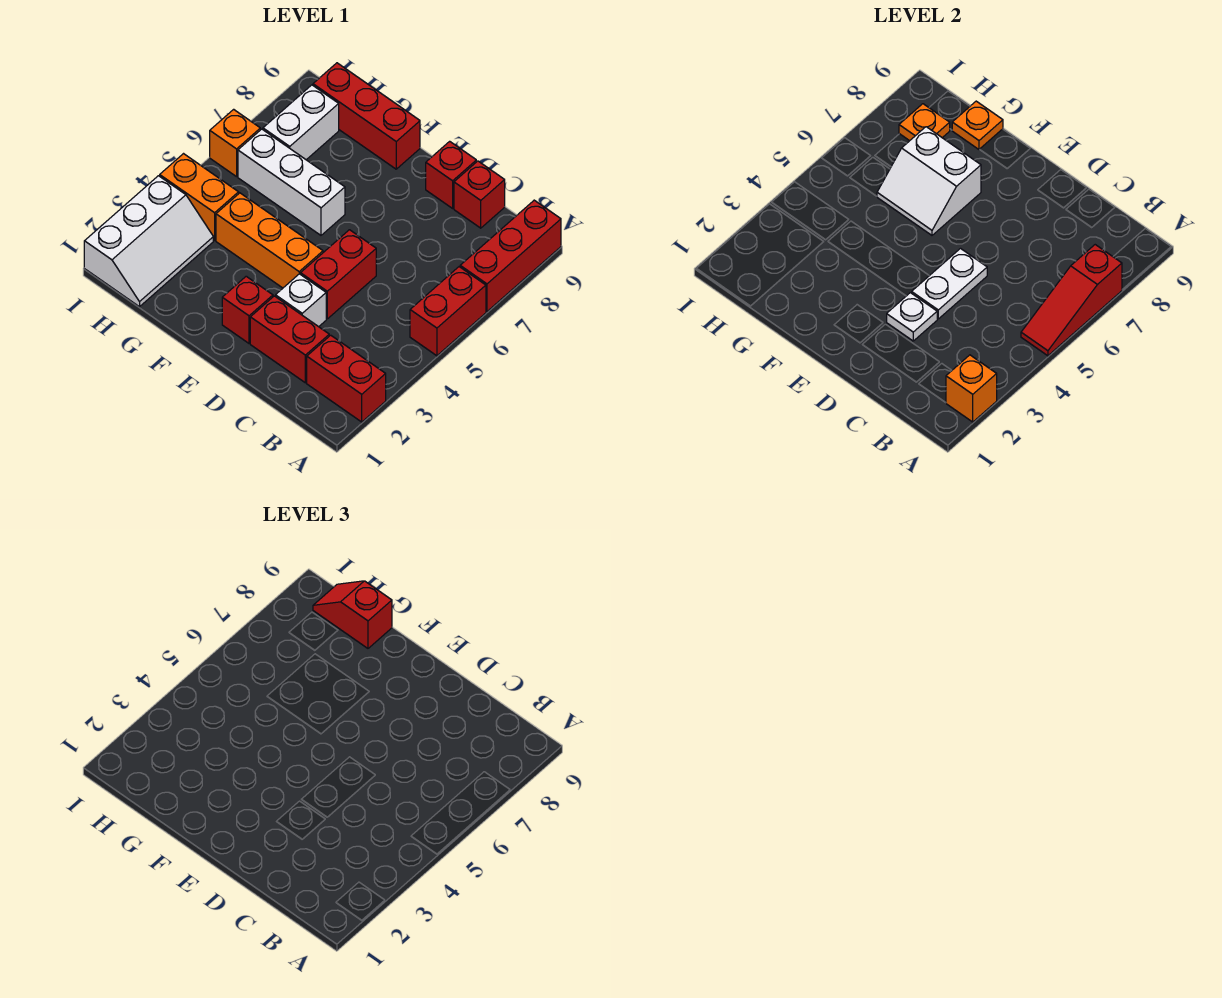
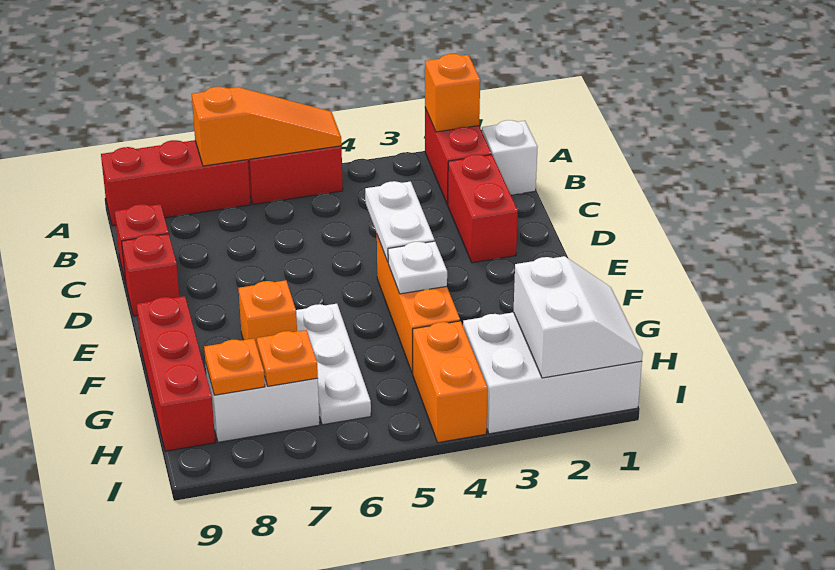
red 1x3 slope [1021,245,1122,356] -> orange 1x3 slope [192,87,342,166]
white 1x1 brick [276,274,326,327] -> white 1x1 brick moved to [482,120,538,195]
white 1x1 plate [887,293,937,341] -> white 1x1 plate moved to [388,241,447,294]
red 1x2 brick [301,230,376,319] -> none
white 1x2 plate [912,249,987,319] -> white 1x2 plate turned to [365,181,435,262]
red 1x1 brick [222,276,273,343] -> none
white 1x3 brick [238,129,345,235] -> white 1x3 plate [296,304,371,425]
white 2x2 slope [877,127,981,235] -> white 2x2 slope moved to [513,256,643,378]
orange 1x1 plate [952,101,1003,149] -> orange 1x1 plate moved to [257,330,318,386]
red 1x2 slope [313,581,392,648] -> none
white 2x3 slope [84,176,213,307] -> white 2x3 brick [463,312,642,434]
orange 1x1 brick [210,109,260,177] -> orange 1x1 brick moved to [239,280,297,349]

